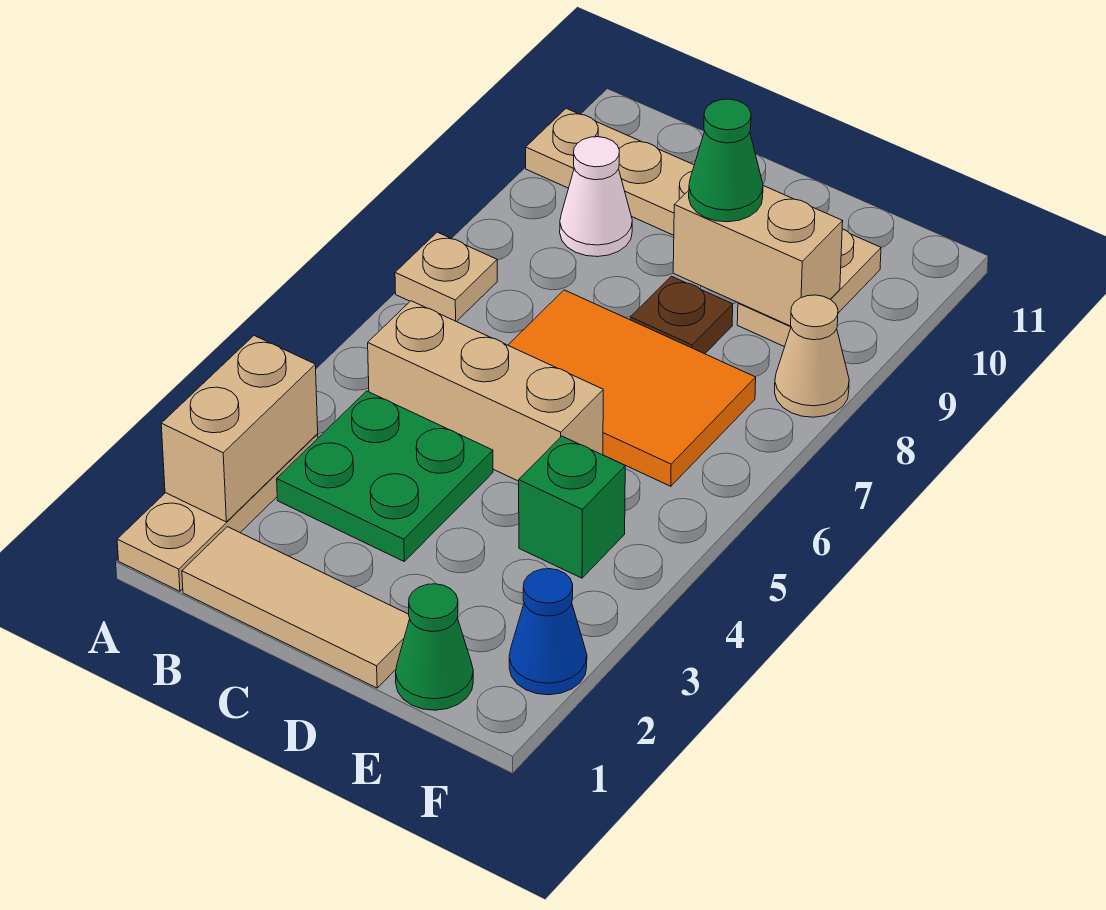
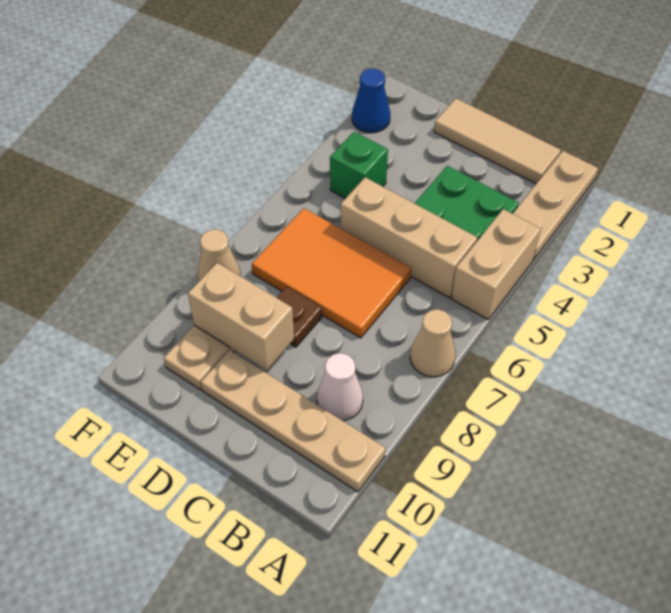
tan 1x2 brick [161,336,318,522] -> tan 1x2 brick moved to [451,209,541,319]
tan 1x1 plate [395,232,497,322] -> tan 1x1 cone [410,309,455,377]
green 1x1 cone [689,99,763,222] -> none
green 1x1 cone [396,584,473,710] -> none

